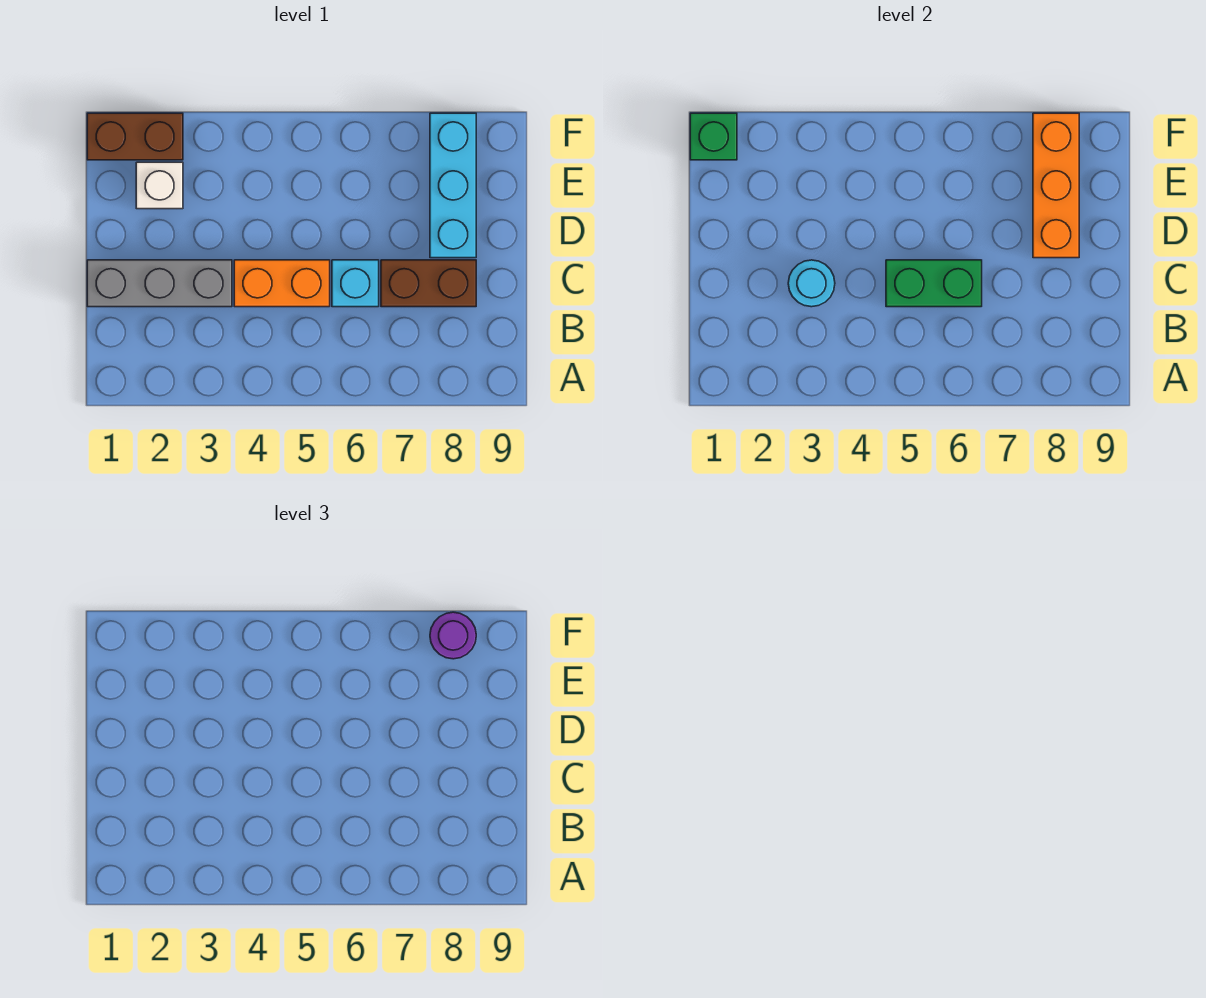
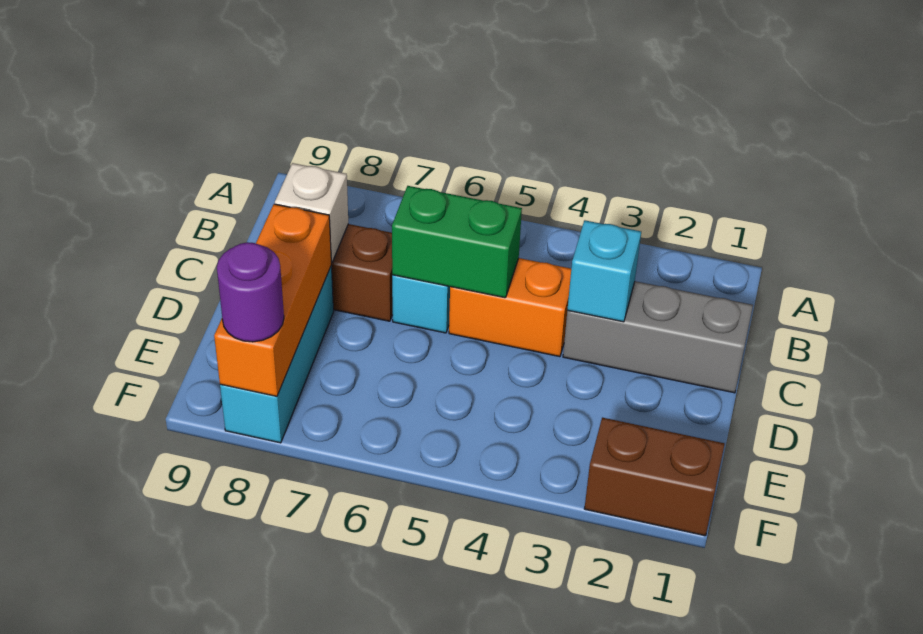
cyan 1x1 round brick [788,260,835,307] -> cyan 1x1 brick [567,220,641,322]
white 1x1 brick [136,162,183,209] -> white 1x1 brick moved to [275,163,348,262]
green 1x1 brick [690,113,737,160] -> none

